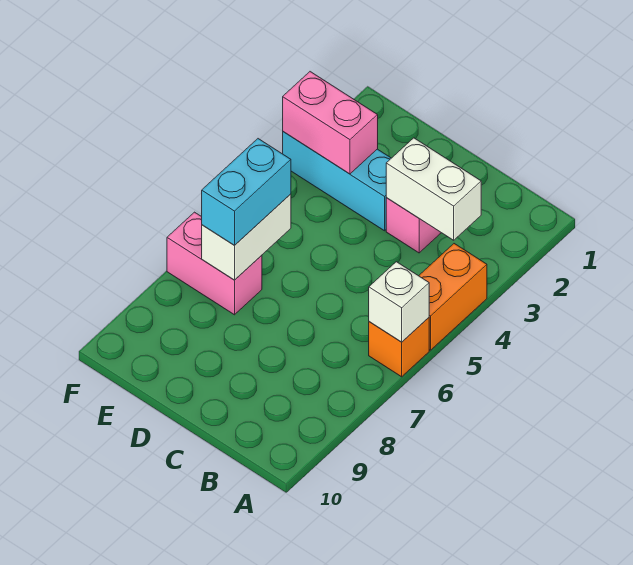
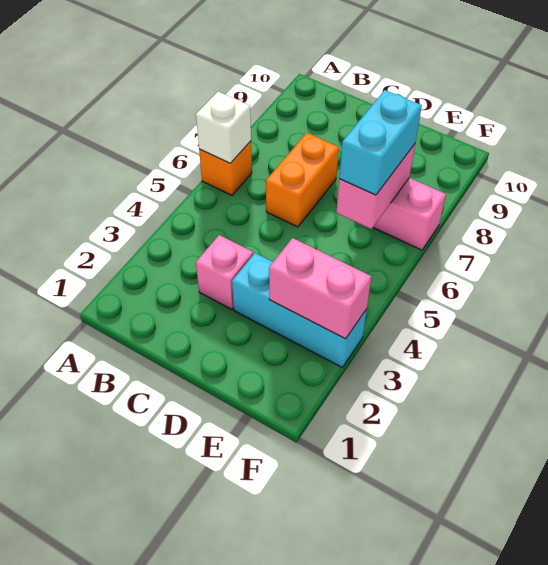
orange 1x2 brick [419,244,487,350] -> orange 1x2 brick moved to [266,133,339,227]
white 1x2 brick [386,138,481,240] -> none
white 1x2 brick [202,194,291,280] -> pink 1x2 brick [336,144,415,229]

